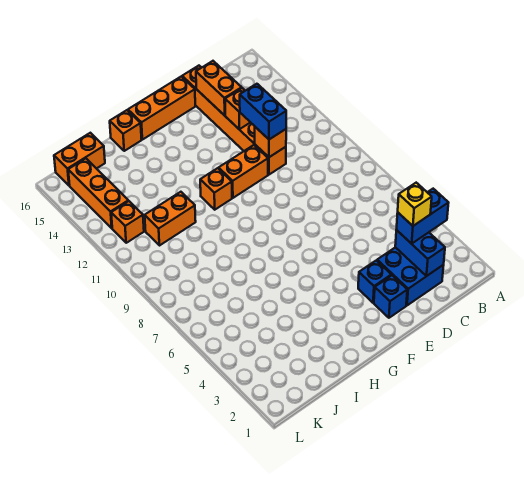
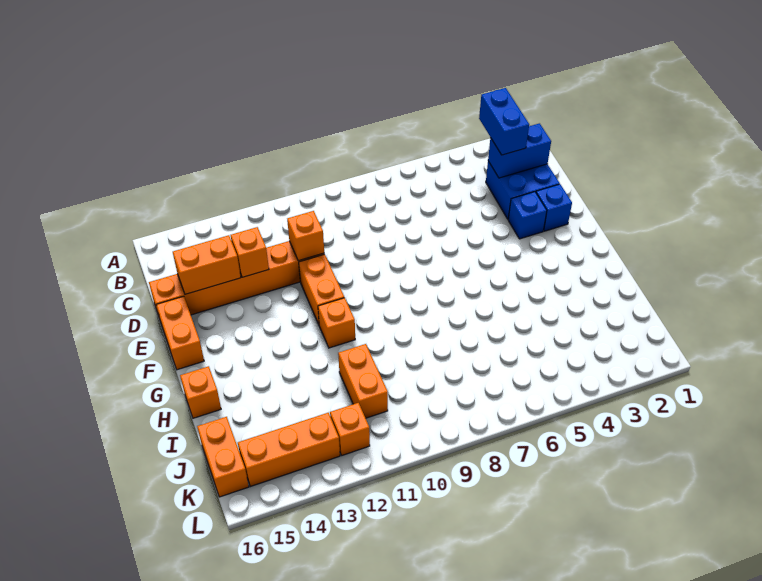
yellow 1x1 brick [398,183,432,226] -> none
blue 1x2 brick [240,84,286,139] -> none
orange 1x3 brick [128,76,195,140] -> orange 1x2 brick [156,296,204,370]

